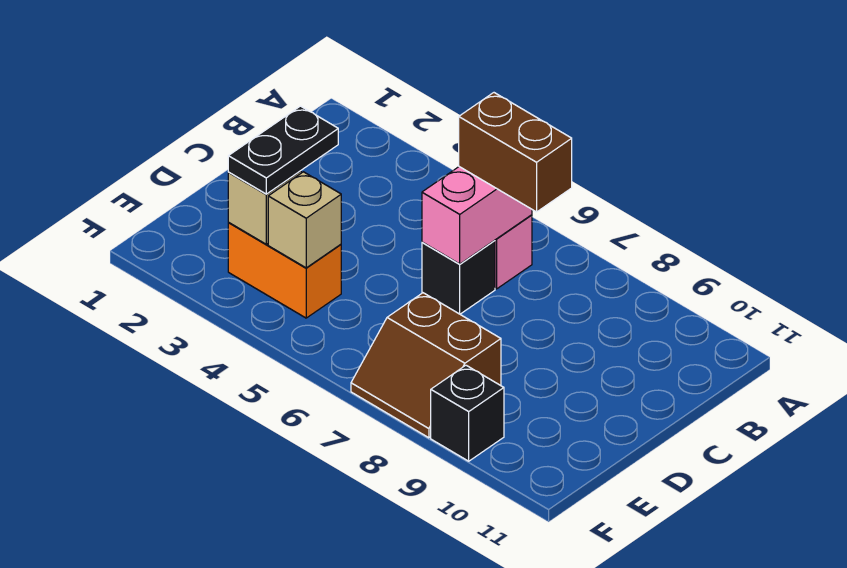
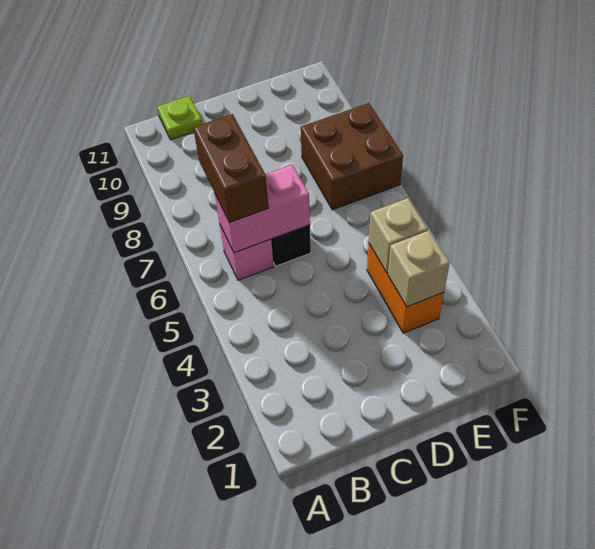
none -> lime 1x1 plate [157,96,202,140]
black 1x2 plate [228,106,338,194] -> none
brown 2x2 slope [351,293,501,438] -> brown 2x2 brick [301,103,403,210]
black 1x1 brick [431,365,504,461] -> none

